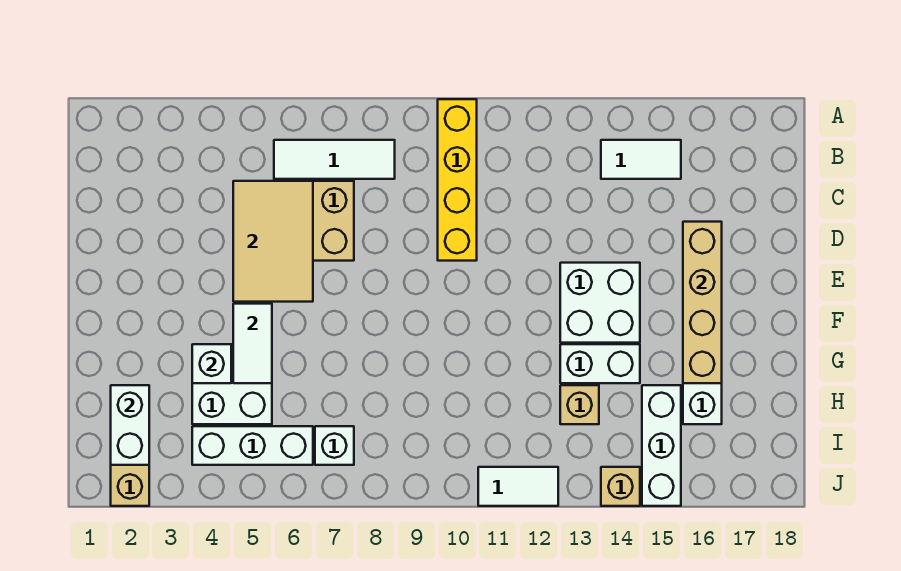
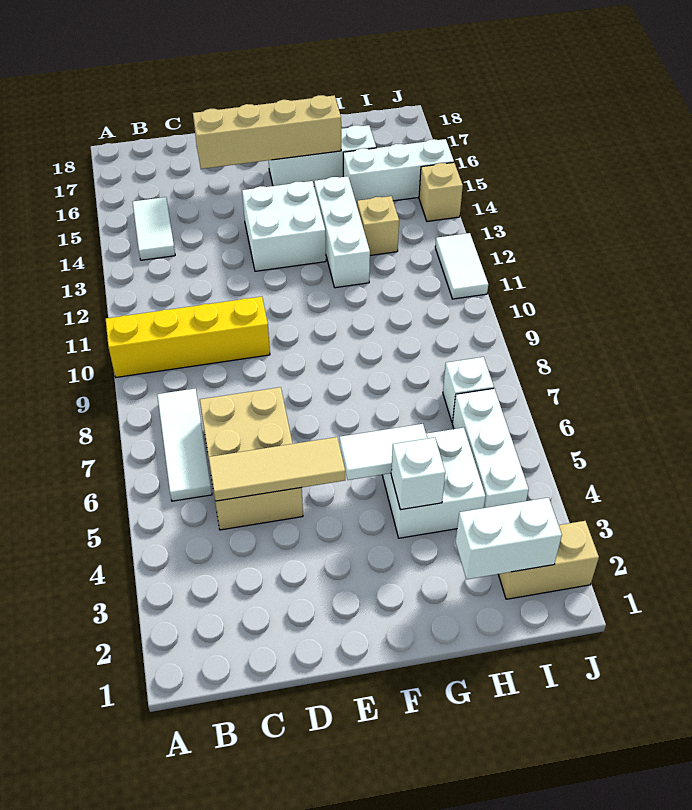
tan 2x3 tile [233,181,313,302] -> tan 1x3 tile [209,437,345,501]
white 1x2 brick [560,344,640,383] -> white 1x3 brick [314,176,370,288]

